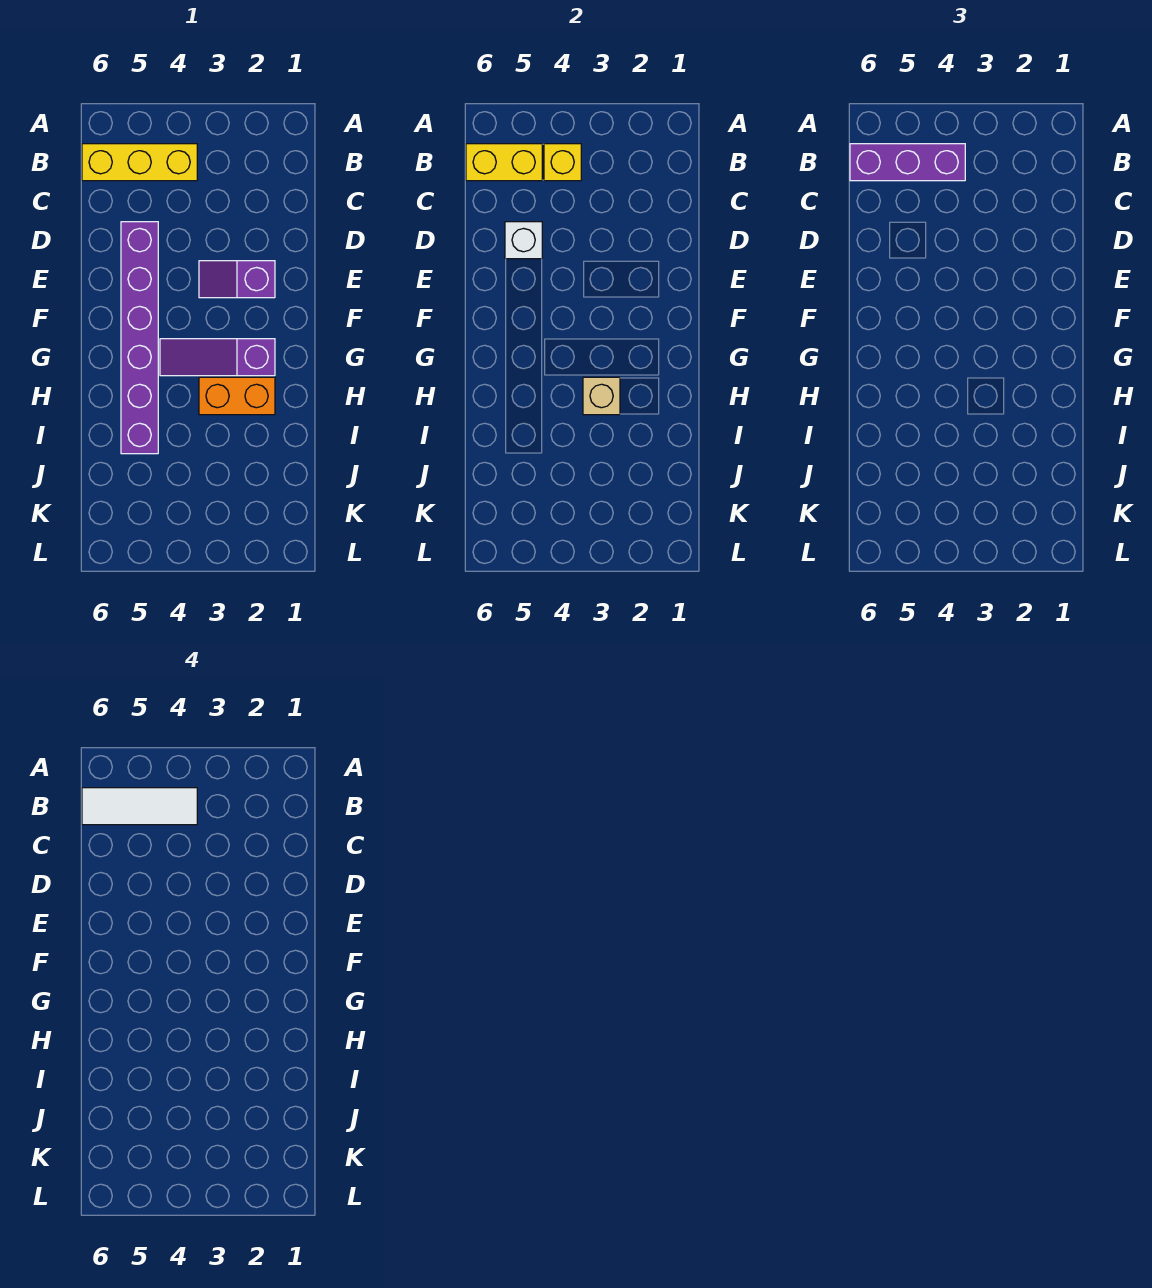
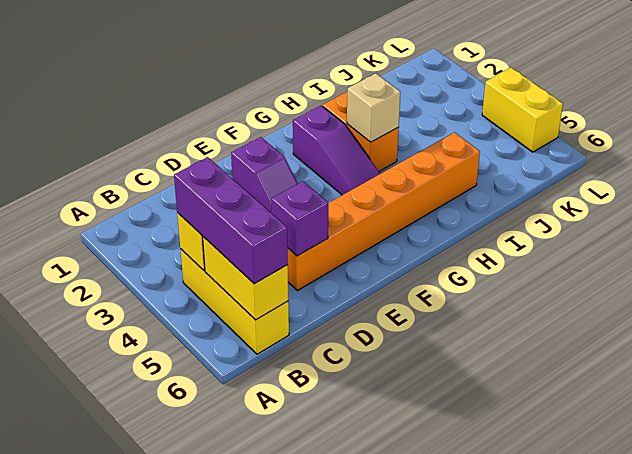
white 1x3 tile [82,788,197,825] -> none
purple 1x6 brick [121,222,158,454] -> orange 1x6 brick [287,132,480,290]
white 1x1 brick [505,222,542,259] -> purple 1x1 brick [271,181,328,256]
none -> yellow 1x2 brick [482,68,563,152]

